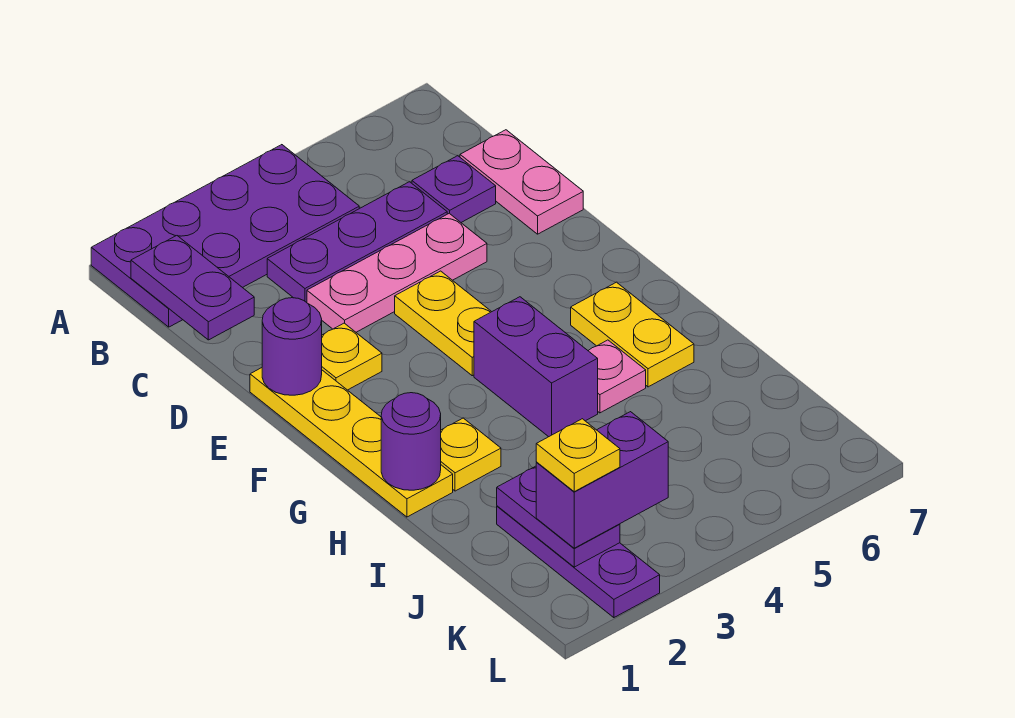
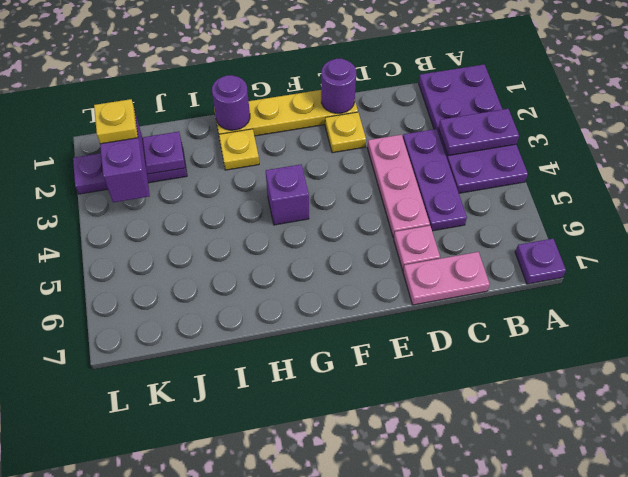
purple 1x2 plate [131,236,254,340] -> purple 1x2 plate moved to [438,109,519,156]
purple 1x1 plate [412,156,496,222] -> purple 1x1 plate moved to [515,239,566,284]
yellow 1x2 plate [395,271,491,376] -> none
purple 1x2 brick [474,297,598,437] -> purple 1x1 brick [266,164,309,225]
yellow 1x2 plate [571,282,694,387] -> none
pink 1x1 plate [588,340,646,413] -> pink 1x1 plate moved to [394,226,440,270]

